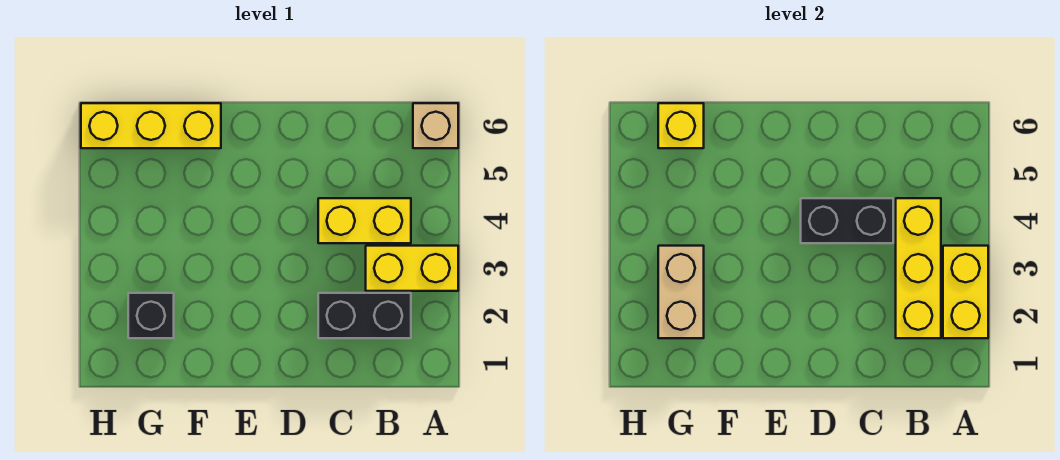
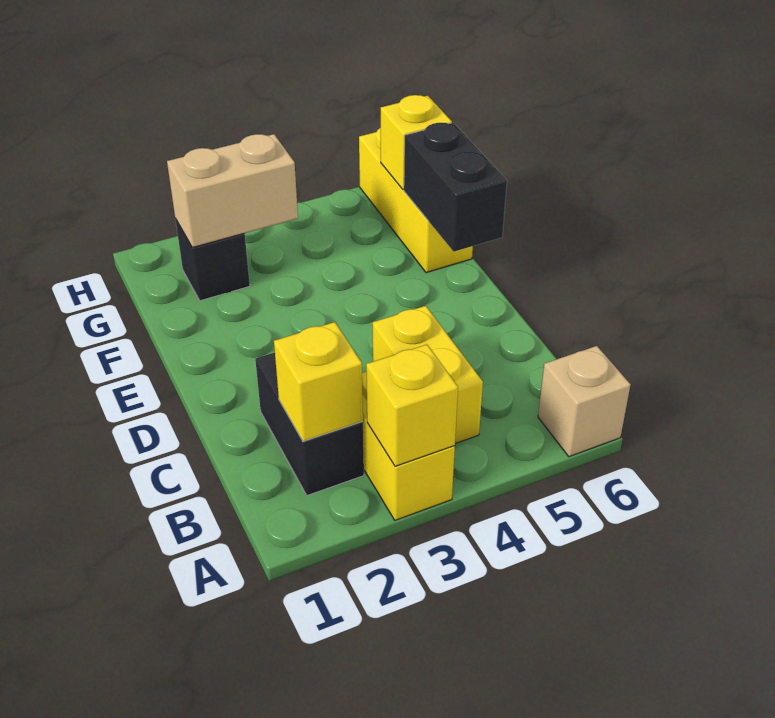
yellow 1x2 brick [943,246,988,338] -> yellow 1x1 brick [366,345,458,466]
yellow 1x3 brick [896,198,941,338] -> yellow 1x1 brick [274,322,363,441]
black 1x2 brick [801,198,893,243] -> black 1x2 brick moved to [404,123,507,252]

